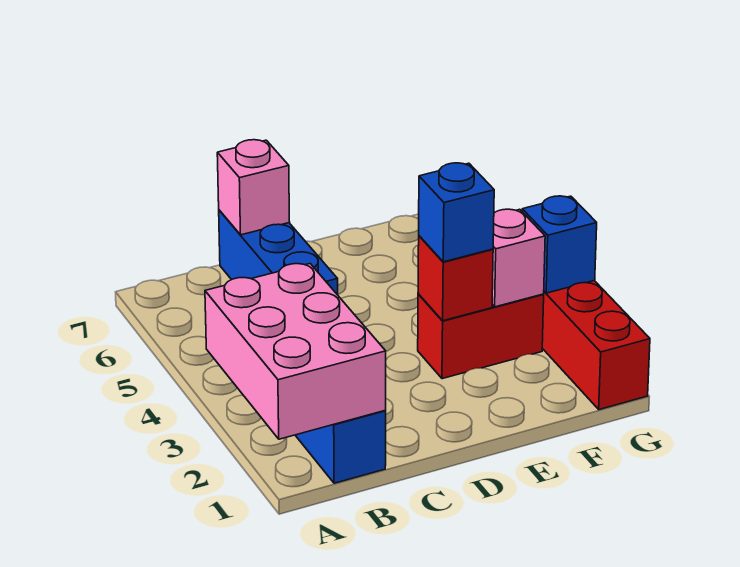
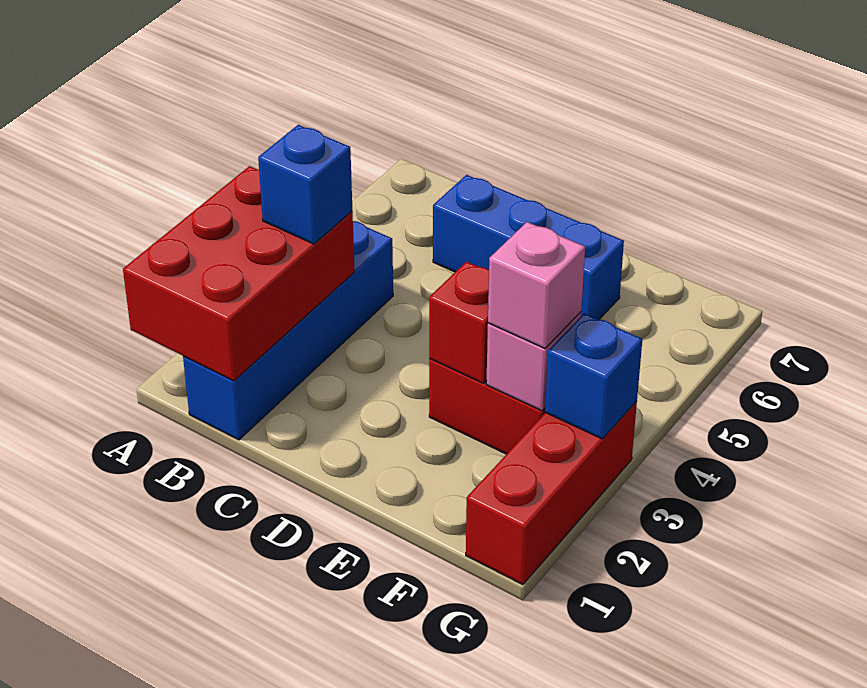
pink 2x3 brick [205,264,386,439] -> red 2x3 brick [123,166,354,381]
blue 1x3 brick [219,210,338,295] -> blue 1x3 brick turned to [433,175,624,319]
pink 1x1 brick [217,140,290,235] -> pink 1x1 brick moved to [488,222,585,348]
blue 1x1 brick [419,163,494,262] -> blue 1x1 brick moved to [258,125,352,244]

